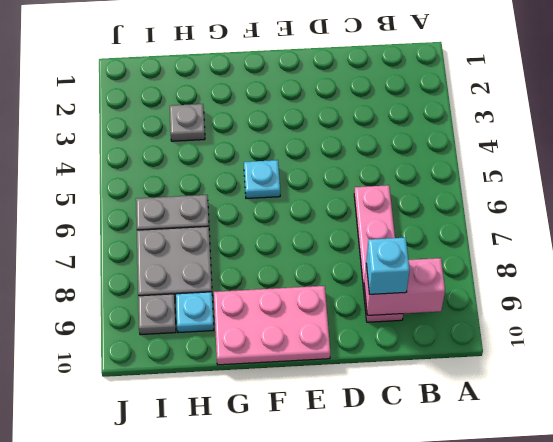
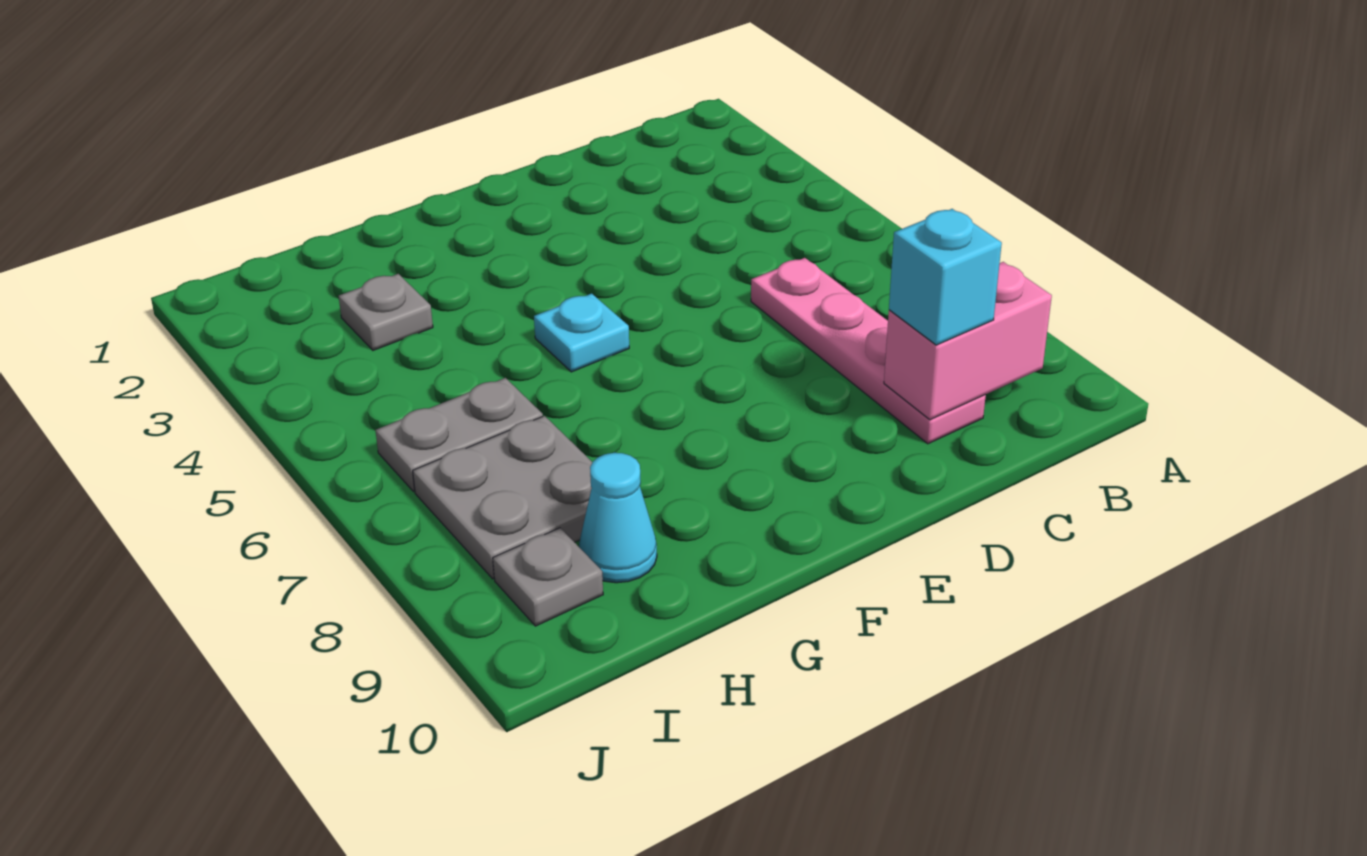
pink 2x3 plate [214,286,330,365] -> none
cyan 1x1 plate [176,292,214,333] -> cyan 1x1 cone [579,453,657,583]

